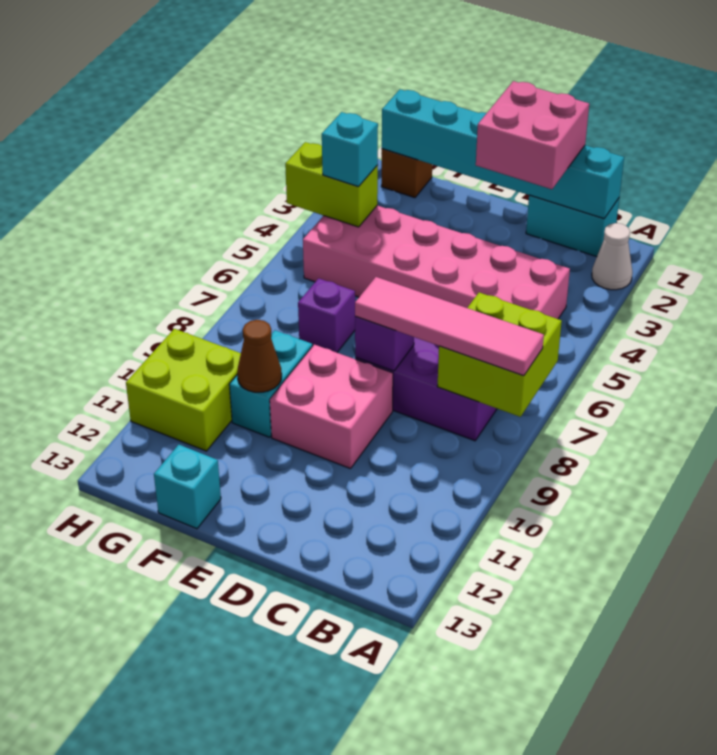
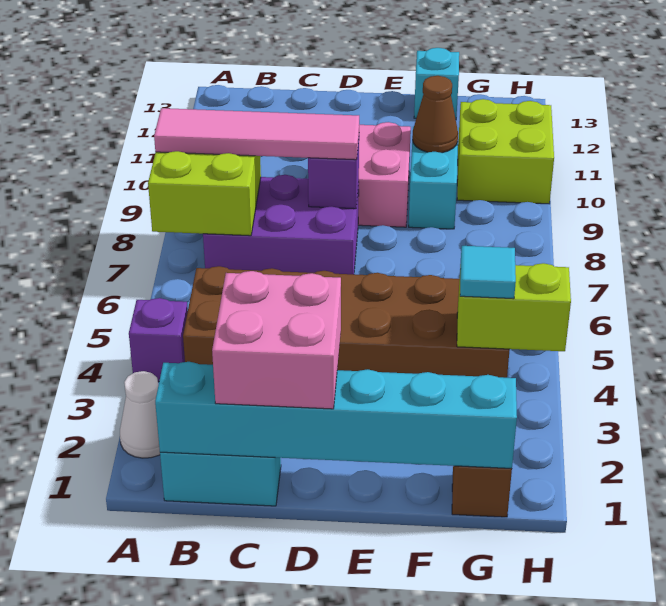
pink 2x6 brick [303,205,570,319] -> brown 2x6 brick [183,266,510,378]
purple 1x1 brick [298,278,355,352] -> purple 1x1 brick moved to [129,298,188,382]
cyan 1x1 brick [322,112,378,187] -> cyan 1x1 tile [460,246,516,299]

